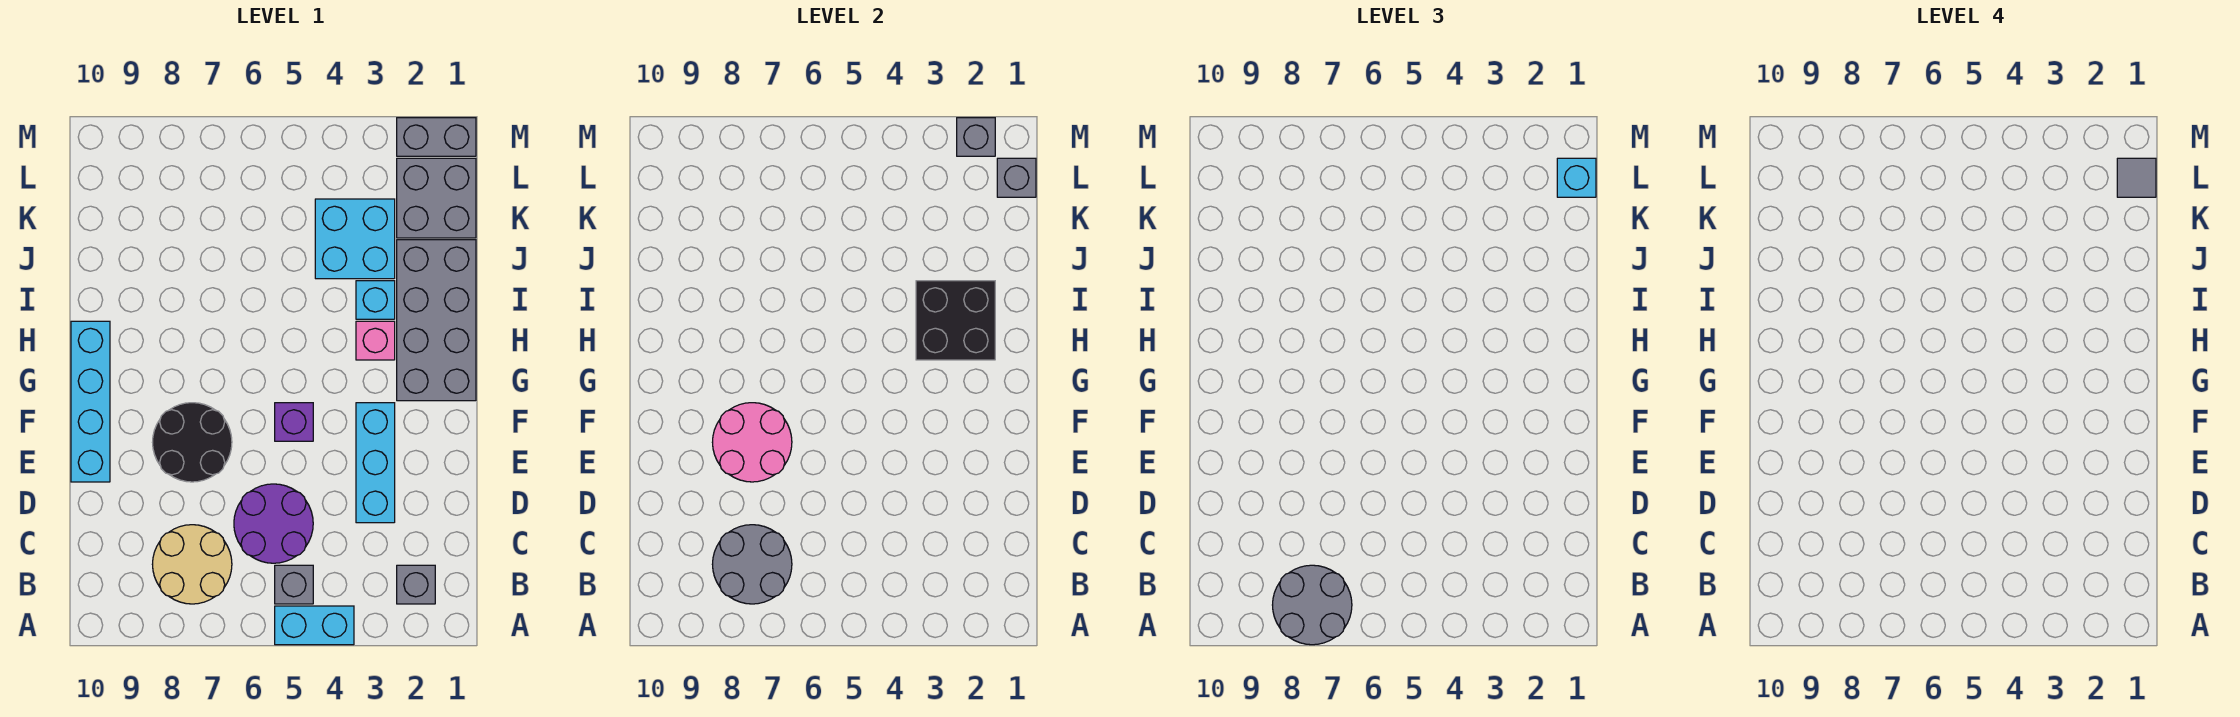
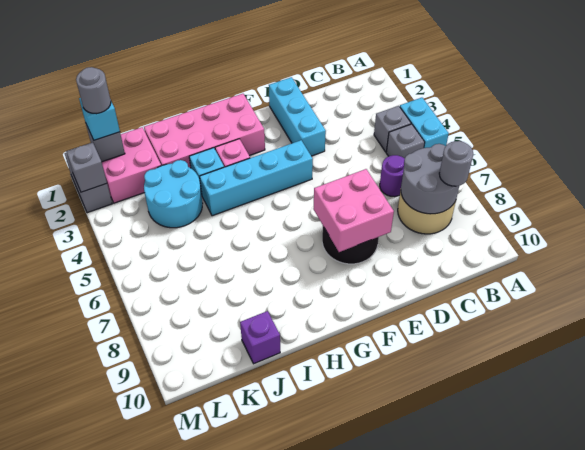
grey 2x2 round brick [1273,565,1352,645] -> grey 1x1 round brick [439,141,473,186]
grey 1x1 brick [397,565,435,604] -> grey 1x1 brick moved to [374,106,411,152]
purple 2x2 round brick [234,484,313,563] -> purple 1x1 round brick [380,155,405,197]
cyan 1x3 brick [356,403,395,523] -> cyan 1x3 brick turned to [269,77,326,156]
pink 2x2 round brick [712,403,792,482] -> pink 2x2 brick [313,169,394,252]
cyan 1x4 brick [71,321,110,482] -> cyan 1x4 brick moved to [200,140,313,216]
purple 1x1 brick [275,403,313,441] -> purple 1x1 brick moved to [240,311,280,364]
grey 2x4 brick [397,240,476,401] -> pink 2x4 brick [144,94,265,168]
black 2x2 brick [916,281,995,360] -> none
cyan 2x2 brick [315,199,395,279] -> cyan 2x2 round brick [144,160,203,228]
grey 2x2 brick [397,158,476,238] -> pink 2x2 brick [102,127,161,203]
grey 1x1 tile [2117,158,2156,197] -> grey 1x1 round brick [76,67,111,114]

